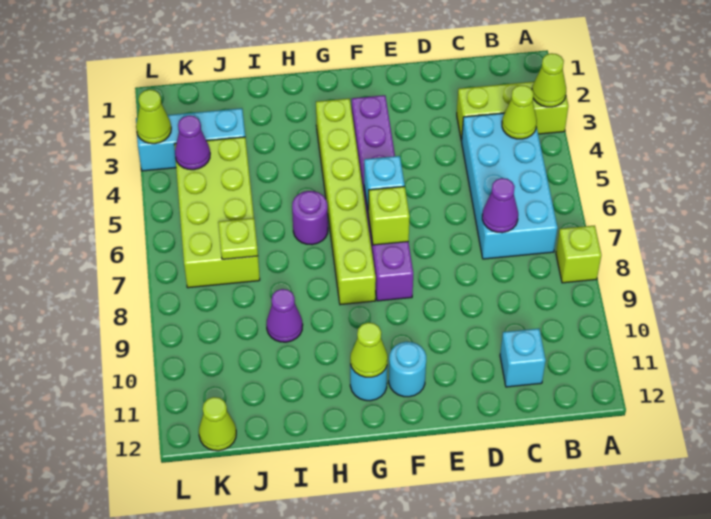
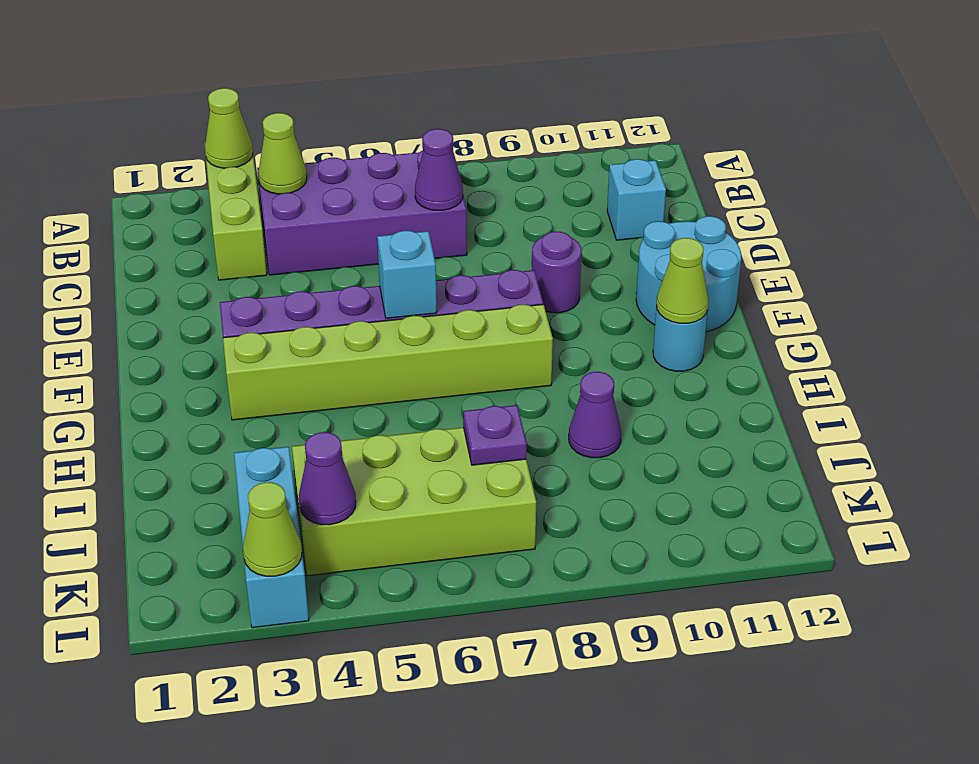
lime 1x1 brick [556,226,601,283] -> none
cyan 2x4 brick [462,113,558,259] -> purple 2x4 brick [257,150,467,275]
lime 1x1 brick [369,186,410,245] -> none
cyan 1x1 round brick [389,342,426,397] -> cyan 2x2 round brick [636,216,741,332]
purple 1x1 round brick [292,191,328,245] -> purple 1x1 round brick moved to [532,232,581,313]
lime 1x1 plate [218,218,258,259] -> purple 1x1 plate [463,405,527,465]
lime 1x1 cone [199,397,236,451] -> none

